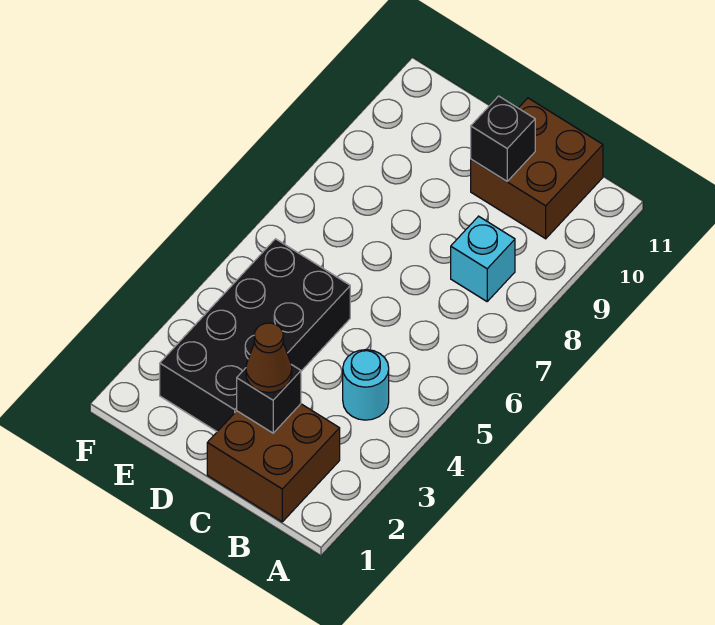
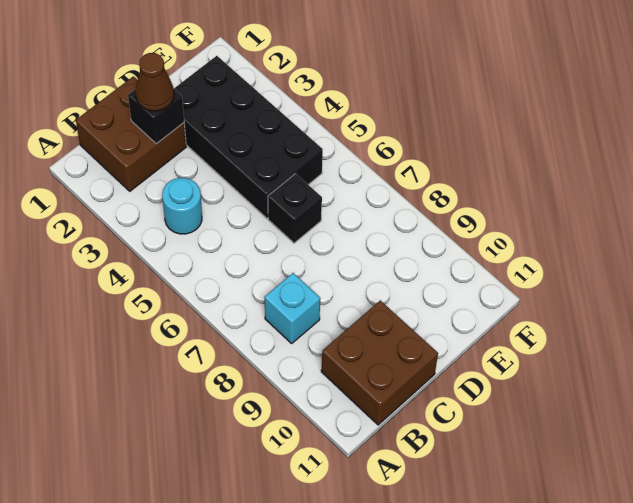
black 1x1 brick [471,96,535,181] -> black 1x1 brick moved to [268,174,322,243]

